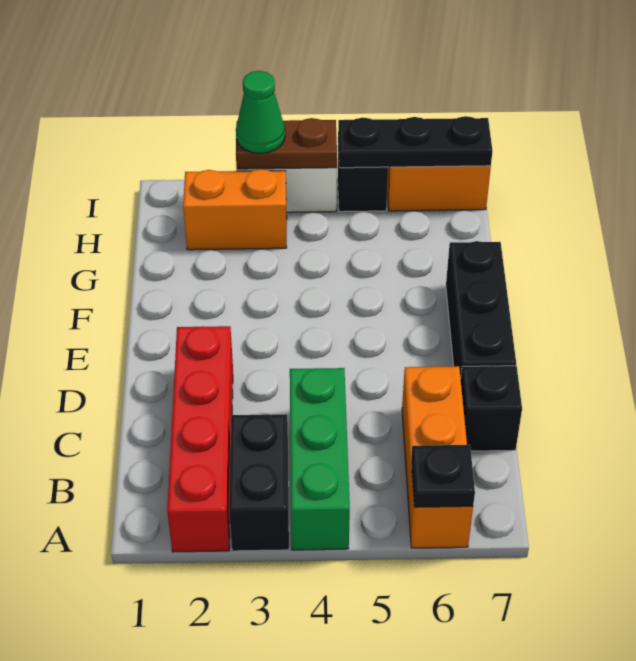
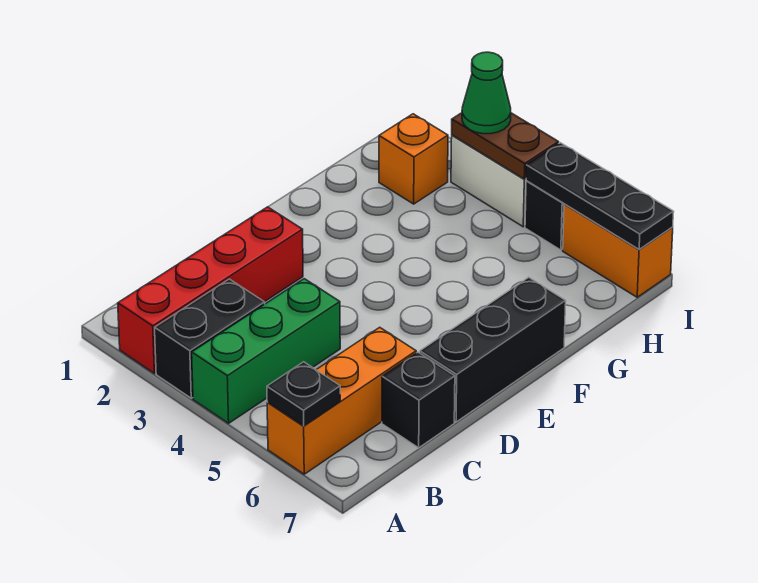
orange 1x2 brick [183,169,287,250] -> orange 1x1 brick [379,114,448,204]

